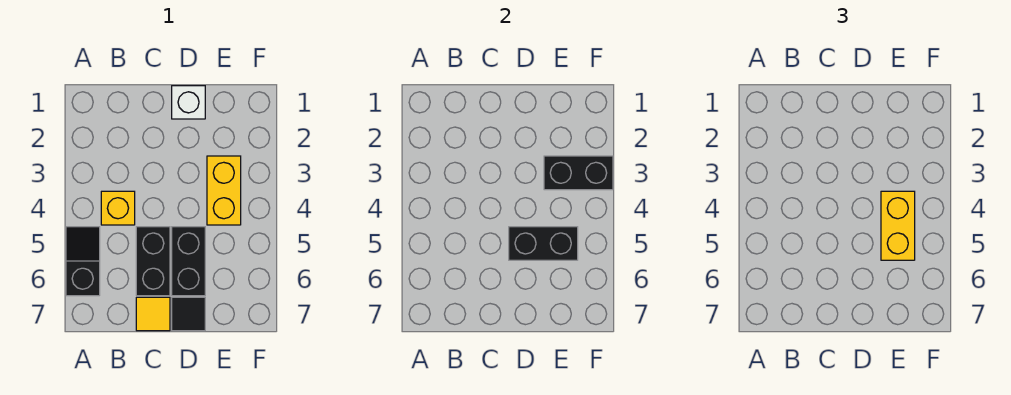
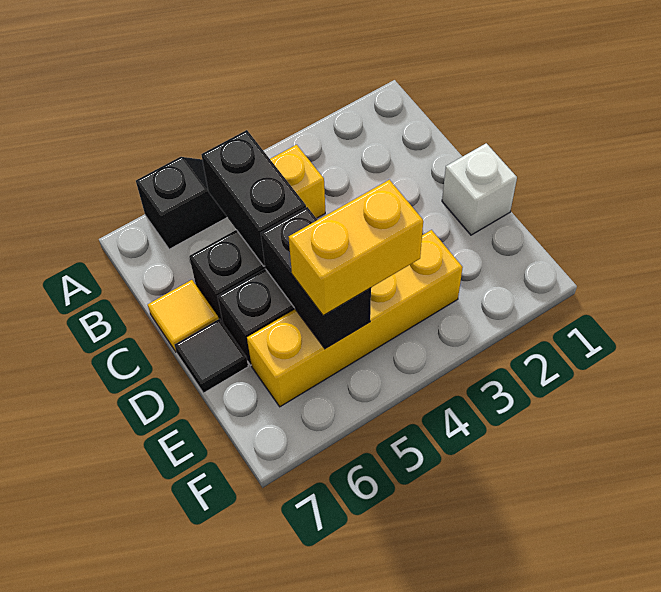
yellow 1x2 brick [207,156,241,225] -> yellow 1x4 brick [247,230,463,407]
black 1x2 brick [544,156,613,190] -> black 1x2 brick moved to [201,130,306,266]

